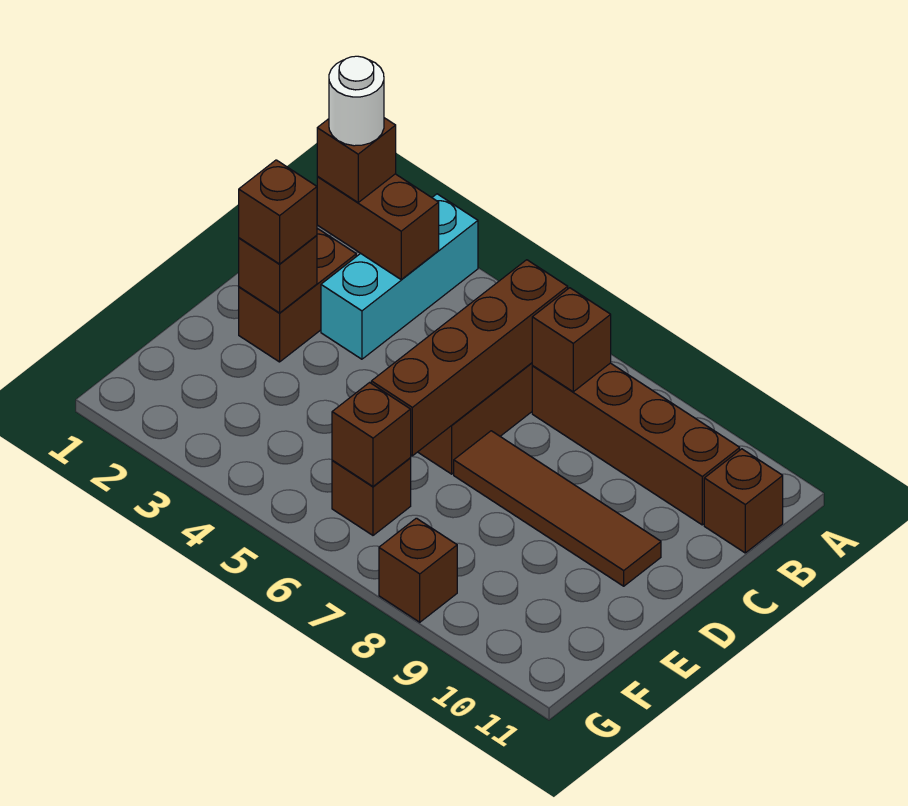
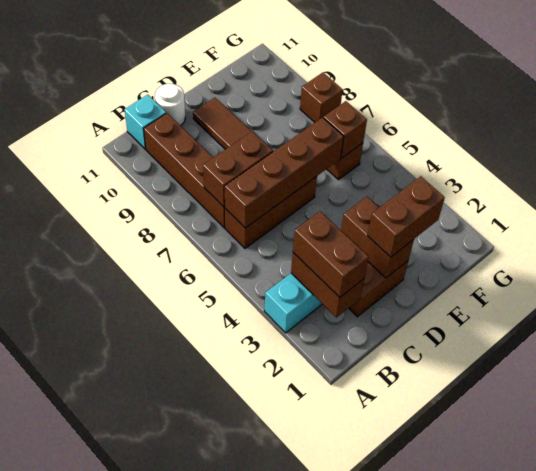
brown 1x1 brick [317,118,396,202] -> brown 1x2 brick [293,211,369,297]
white 1x1 round brick [329,56,384,146] -> white 1x1 round brick moved to [155,84,185,126]
brown 1x1 brick [532,288,611,392] -> brown 1x2 brick [203,131,273,207]
brown 1x1 brick [704,449,783,553] -> cyan 1x1 brick [125,95,166,149]
brown 1x1 brick [239,235,317,313] -> brown 1x2 brick [341,197,414,278]
brown 1x1 brick [239,160,317,264] -> brown 1x2 brick [368,176,445,257]

